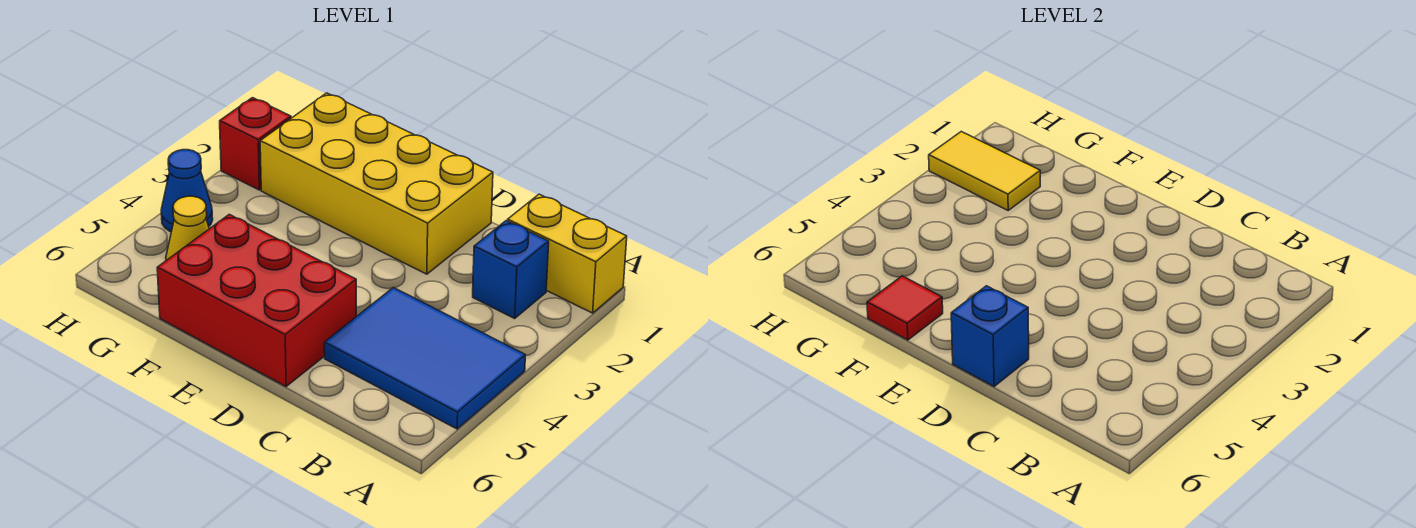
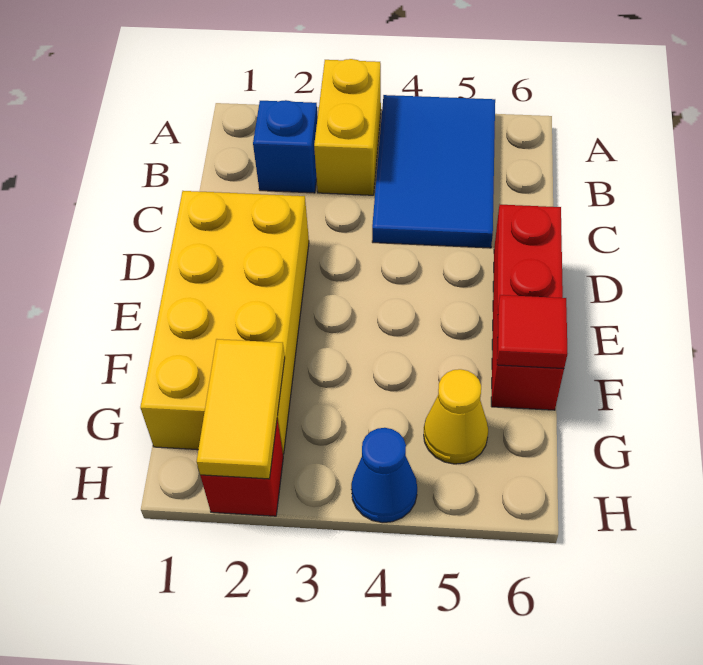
yellow 1x2 brick [508,194,627,313] -> yellow 1x2 brick moved to [314,59,381,195]
red 2x3 brick [157,214,356,387] -> red 1x3 brick [491,205,564,410]
blue 1x1 brick [951,286,1029,387] -> none

